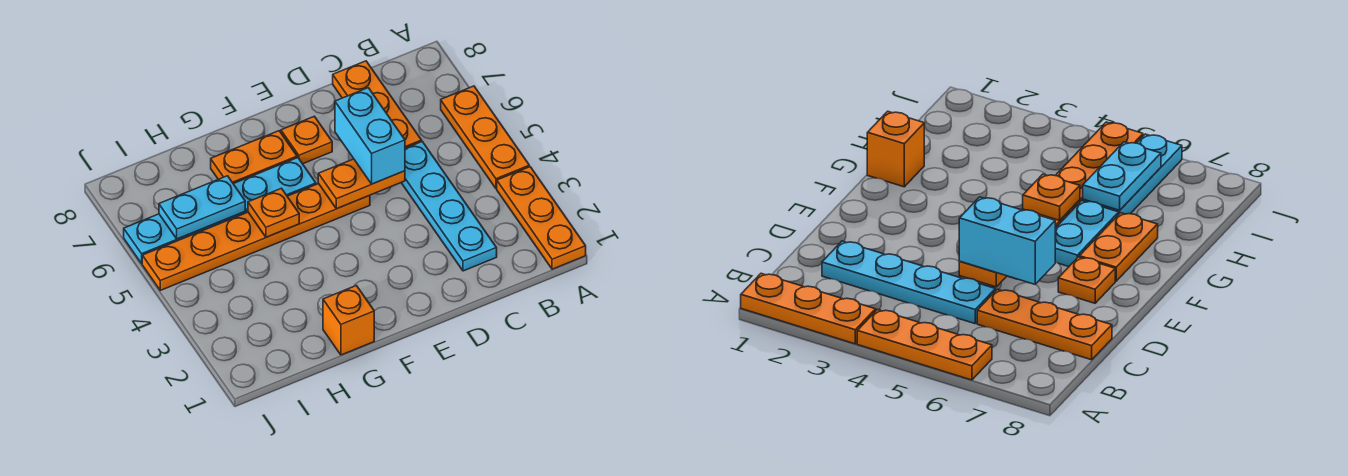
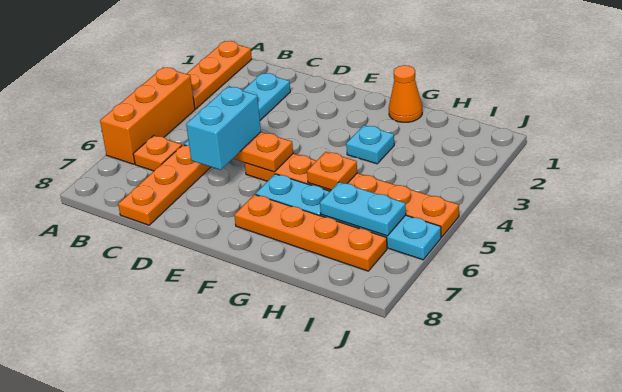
orange 1x3 plate [441,86,529,189] -> orange 1x3 brick [100,67,195,164]
orange 1x1 plate [281,116,332,164] -> orange 1x1 plate moved to [133,136,182,171]
orange 1x2 plate [211,131,297,184] -> orange 1x4 plate [234,194,387,271]
orange 1x1 brick [323,286,374,355] -> orange 1x1 cone [389,65,422,122]
none -> cyan 1x1 plate [346,125,394,164]

